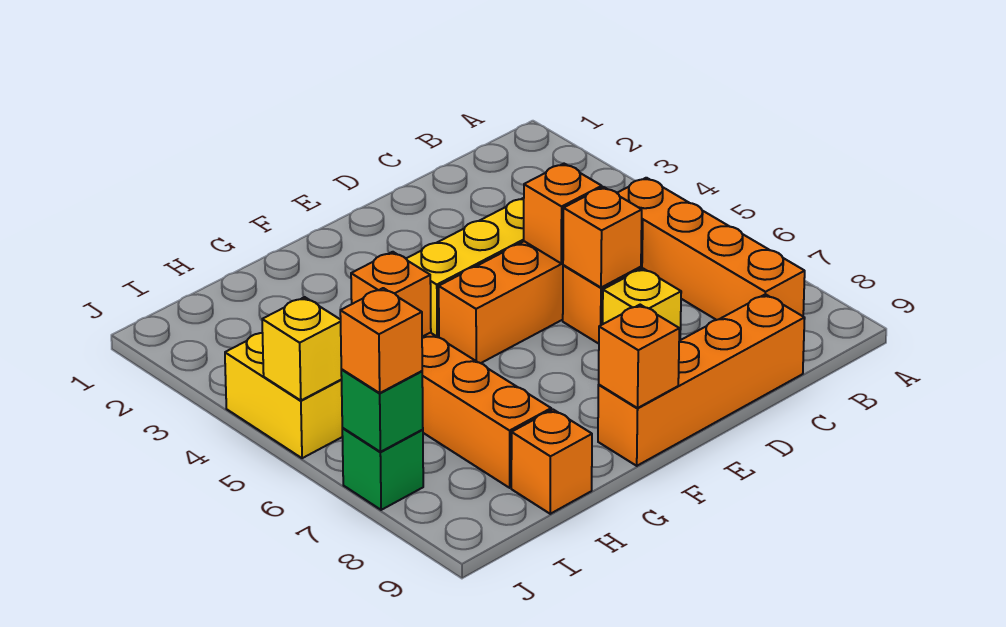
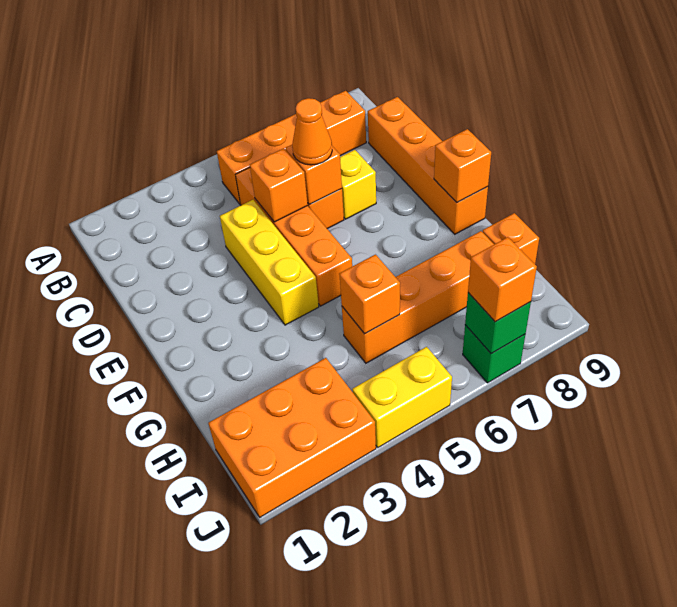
none -> orange 1x1 cone [292,98,332,165]
none -> orange 2x3 brick [208,358,376,517]
yellow 1x1 brick [262,297,342,400] -> none

